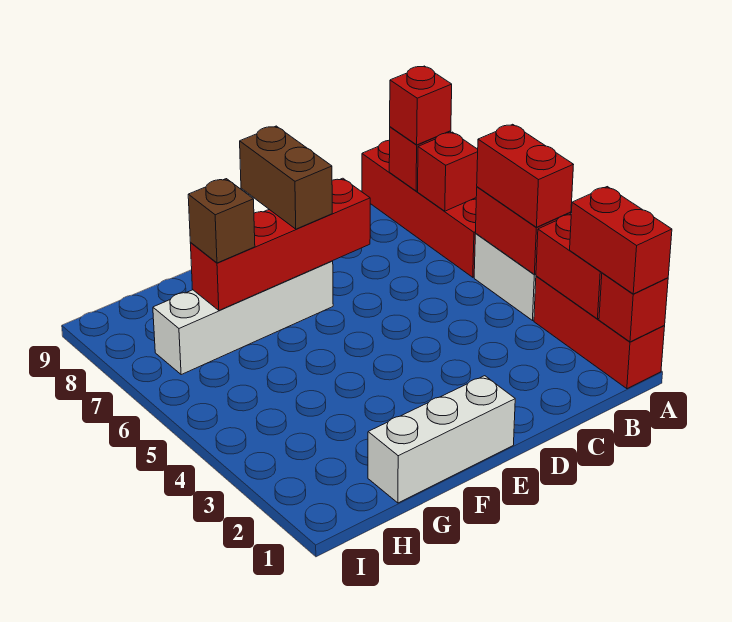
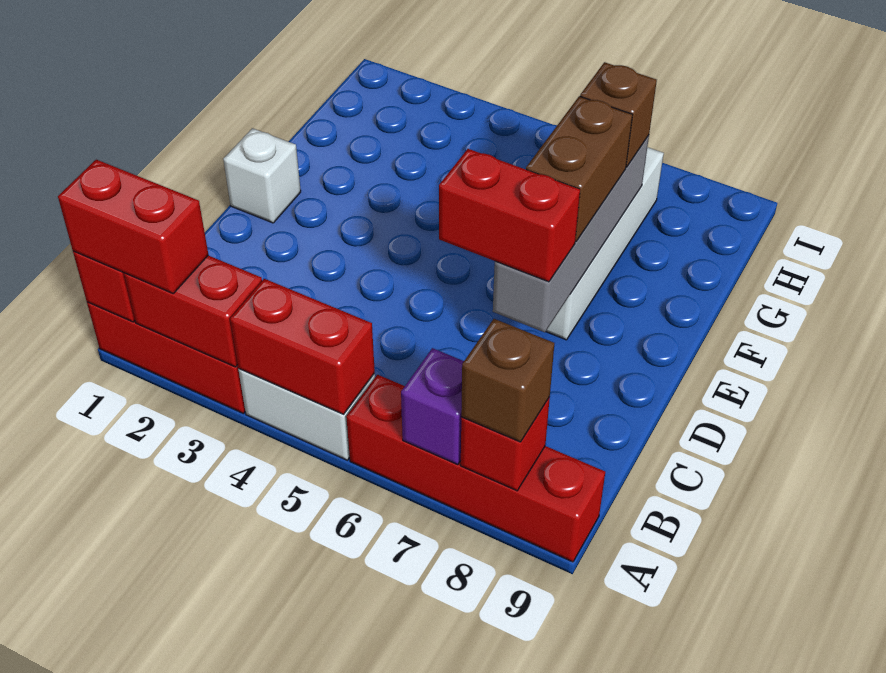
red 1x2 brick [477,124,574,227] -> red 1x2 brick moved to [439,149,580,282]
red 1x1 brick [418,132,478,211] -> purple 1x1 brick [401,348,464,464]
red 1x1 brick [390,66,452,145] -> brown 1x1 brick [461,319,554,442]
red 1x4 brick [190,178,370,310] -> grey 1x4 brick [493,135,649,332]
white 1x3 brick [368,376,515,503] -> white 1x1 brick [223,128,301,223]
brown 1x2 brick [240,126,332,229] -> brown 1x2 brick turned to [526,96,632,242]

